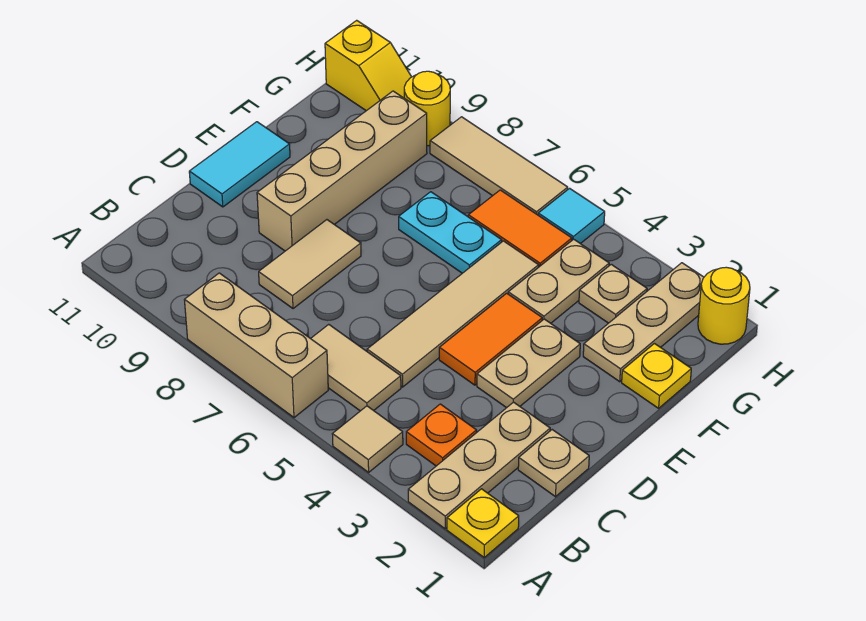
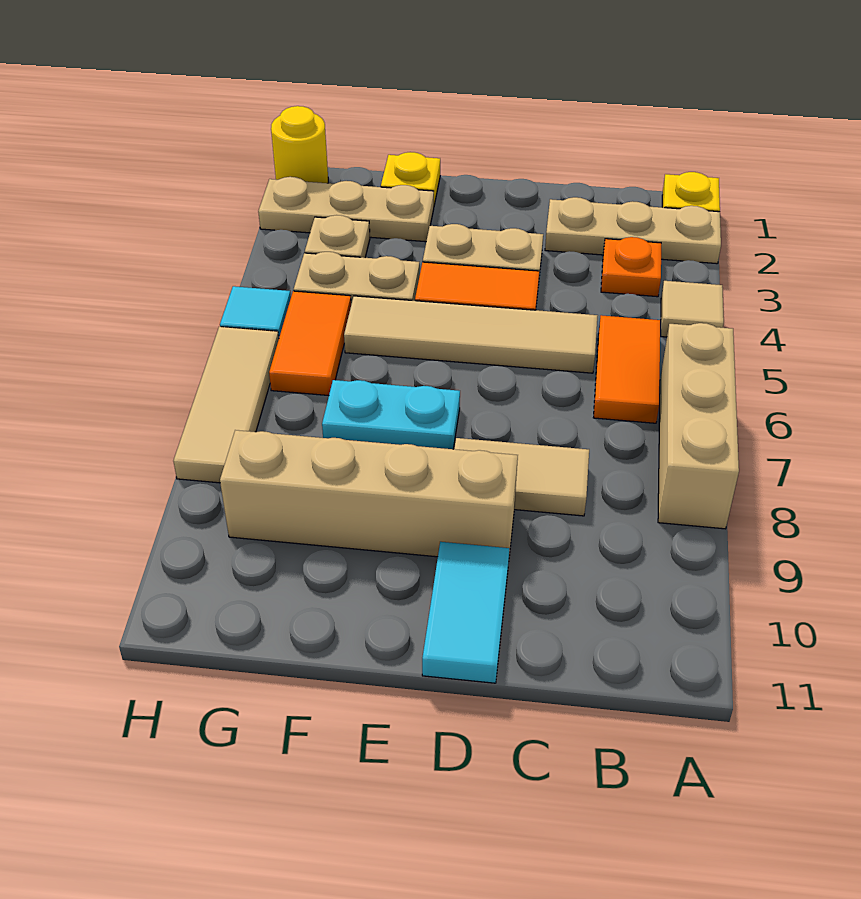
tan 1x2 tile [311,324,401,411] -> orange 1x2 tile [593,315,660,423]
tan 1x1 plate [518,430,589,497] -> none
cyan 1x2 tile [189,122,290,207] -> cyan 1x2 tile turned to [422,542,509,683]
cyan 1x2 plate [399,192,502,273] -> cyan 1x2 plate turned to [322,380,460,449]
yellow 1x1 round brick [404,71,450,146] -> none
yellow 1x2 slope [325,20,411,111] -> none

